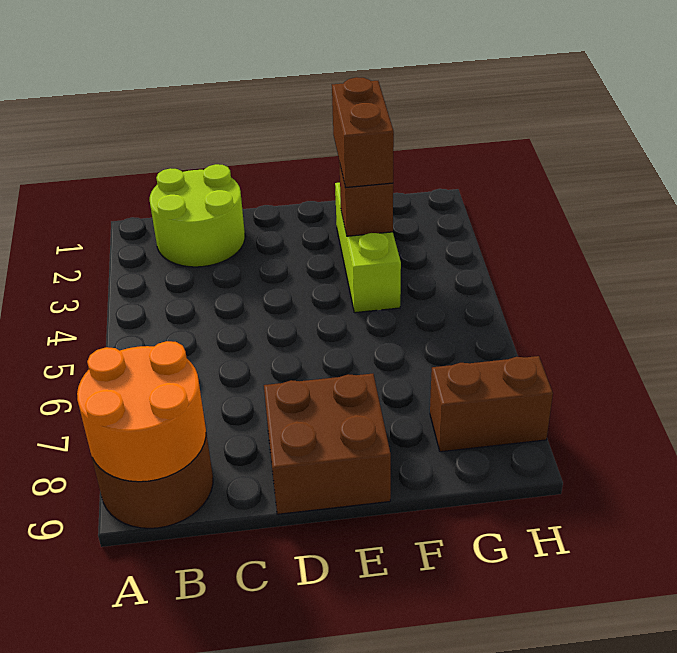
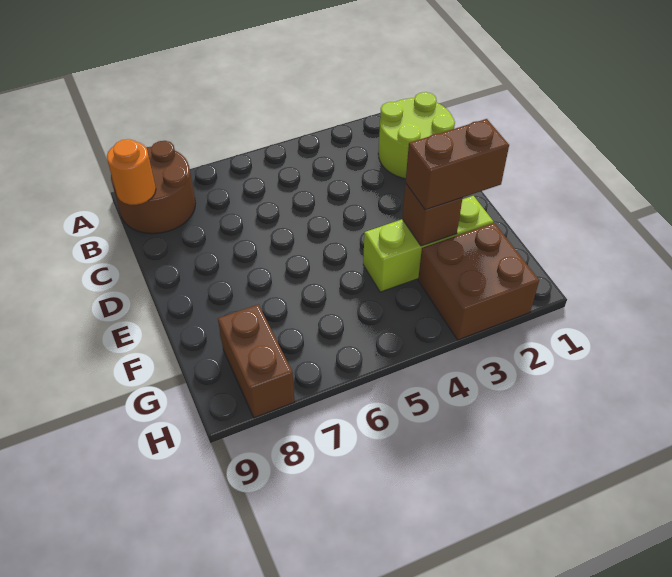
orange 2x2 round brick [77,341,206,482] -> orange 1x1 round brick [107,139,156,205]
brown 2x2 brick [264,374,391,514] -> brown 2x2 brick moved to [418,223,539,340]

